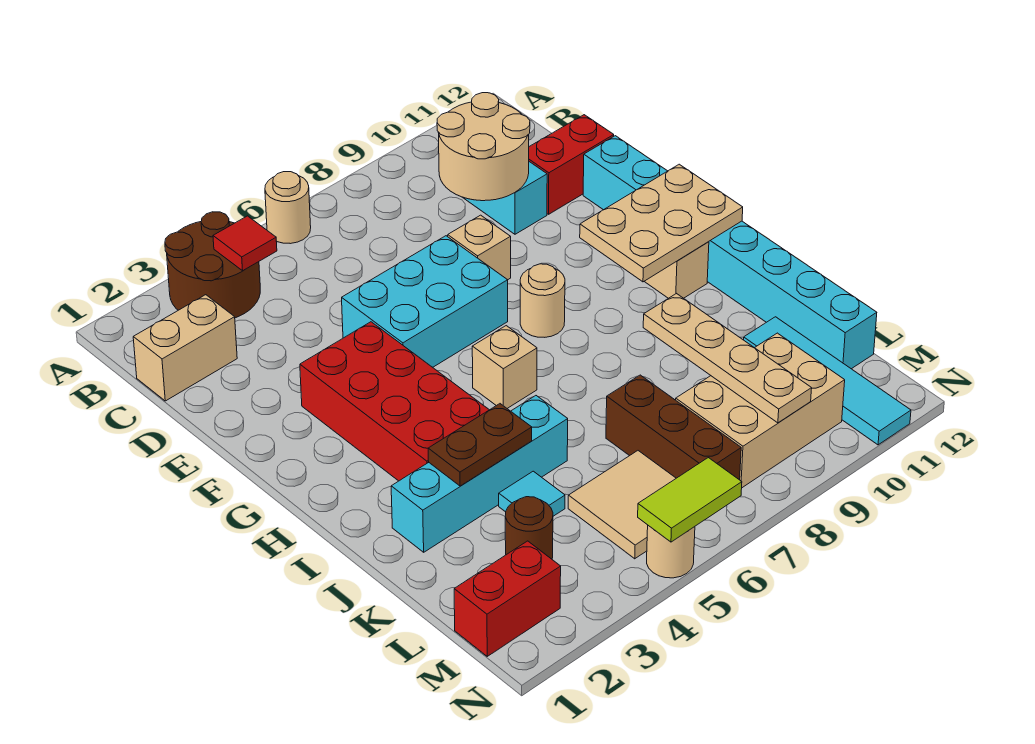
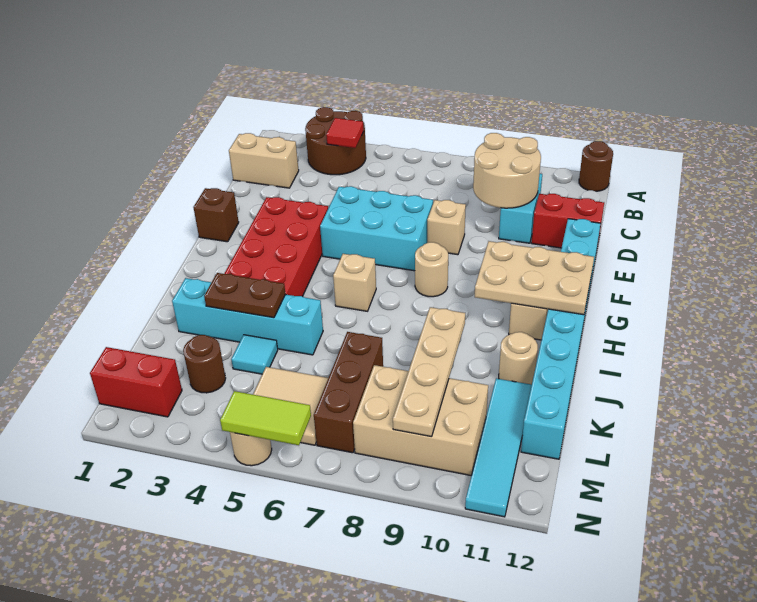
tan 1x1 round brick [265,172,311,244] -> tan 1x1 round brick moved to [499,332,538,385]
none -> brown 1x1 round brick [579,141,613,191]
none -> brown 1x1 brick [193,188,239,242]

